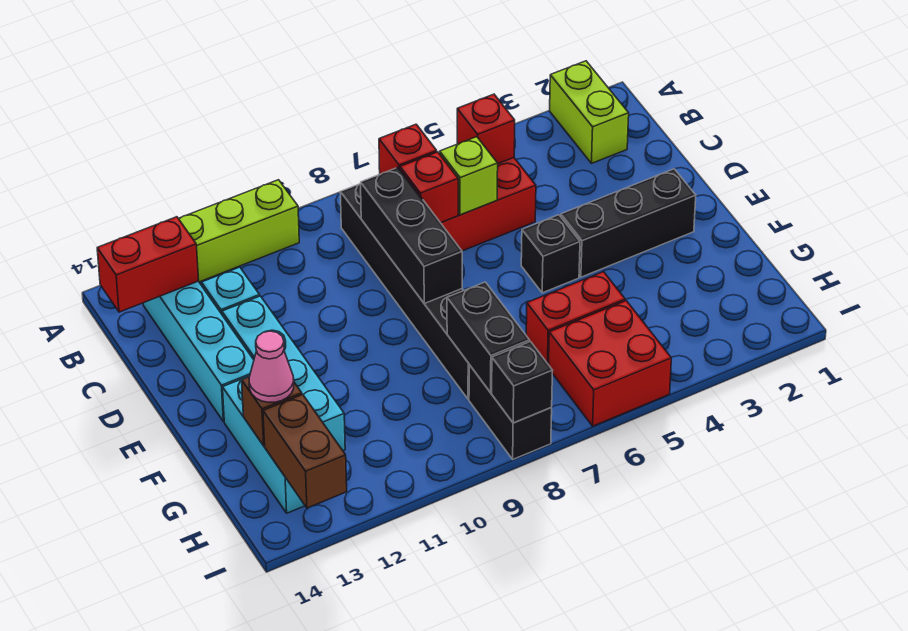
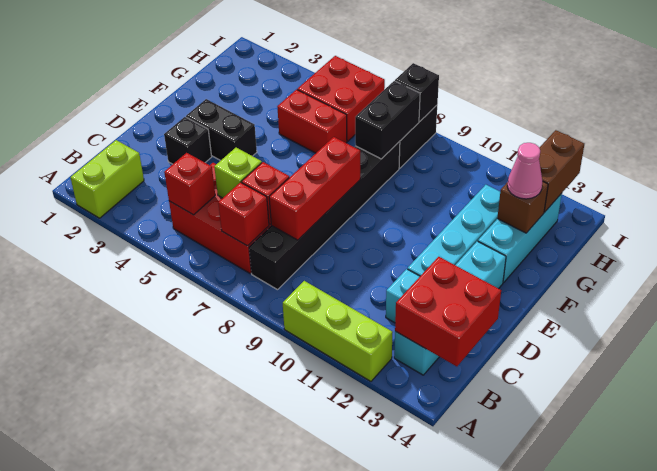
red 1x2 brick [97,217,199,312] -> red 2x2 brick [395,257,501,366]
black 1x3 brick [361,167,462,303] -> red 1x3 brick [269,137,360,240]
black 1x3 brick [561,169,696,277] -> black 1x2 brick [186,99,257,161]
black 1x1 brick [521,215,580,293] -> black 1x1 brick moved to [164,117,212,164]

